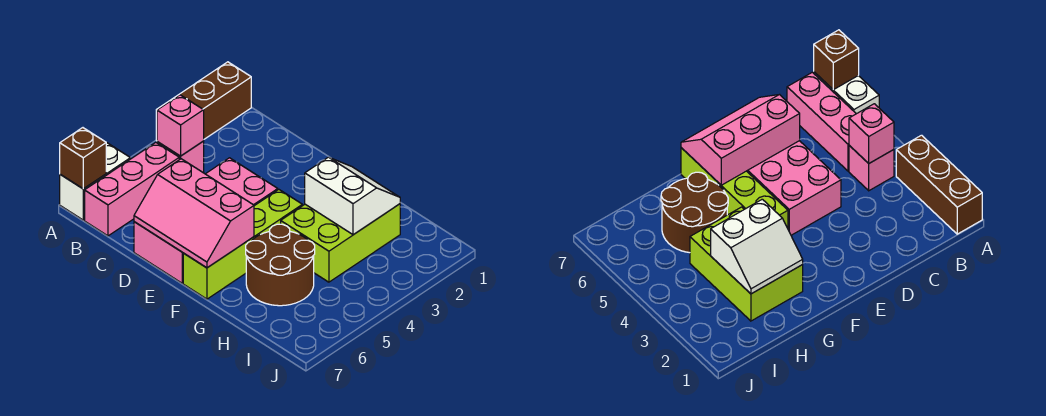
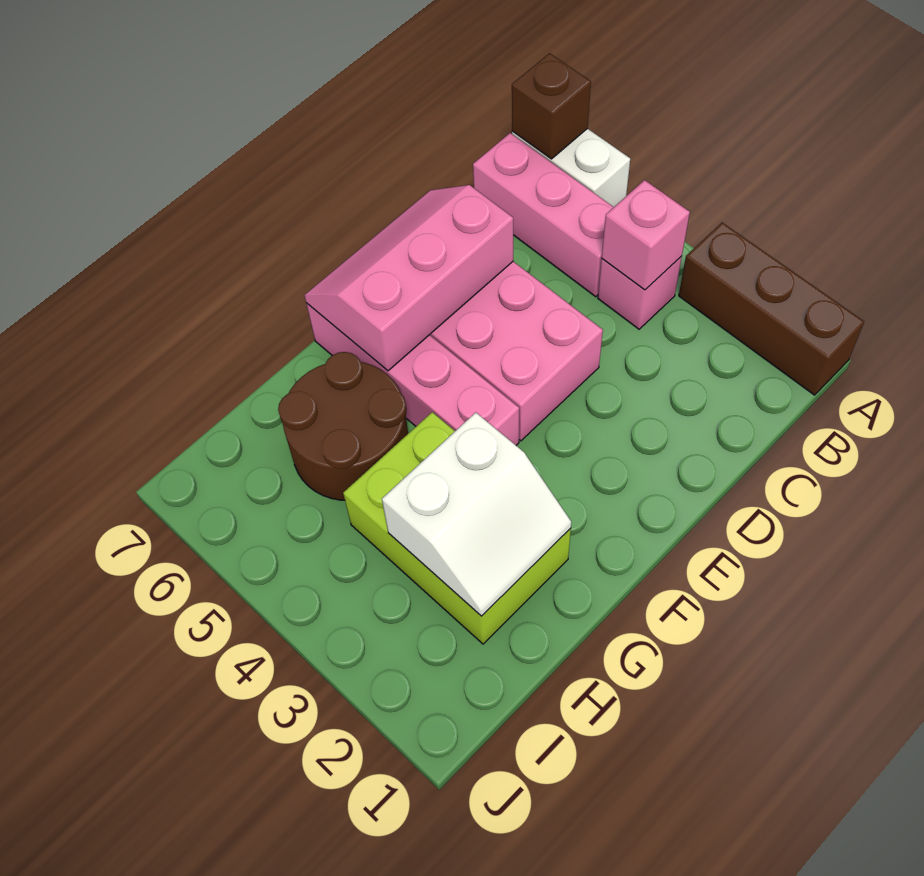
lime 1x4 brick [183,190,302,299] -> pink 1x4 brick [306,303,519,445]

